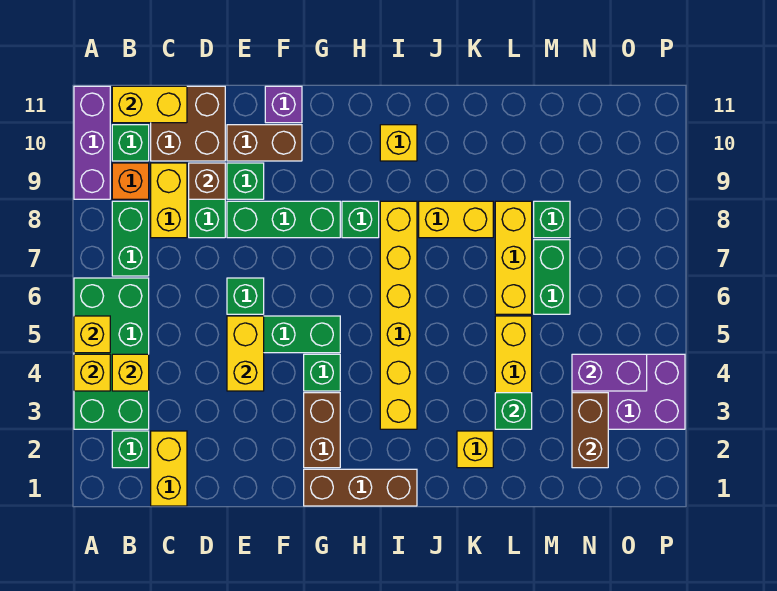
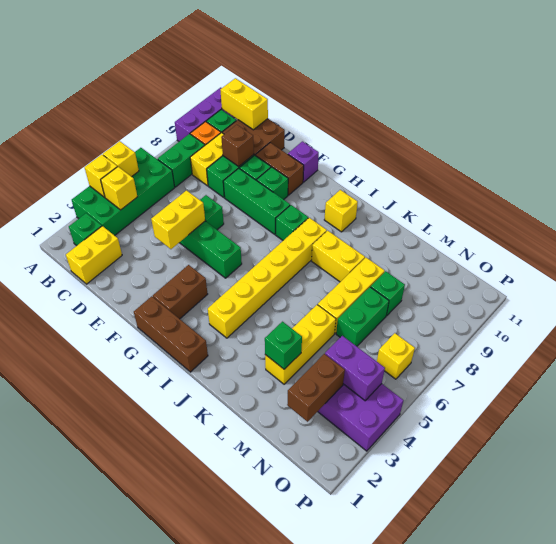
green 1x1 brick [304,354,340,391] -> green 1x1 brick moved to [257,167,288,199]
yellow 1x1 brick [457,431,493,468] -> yellow 1x1 brick moved to [377,333,415,379]

